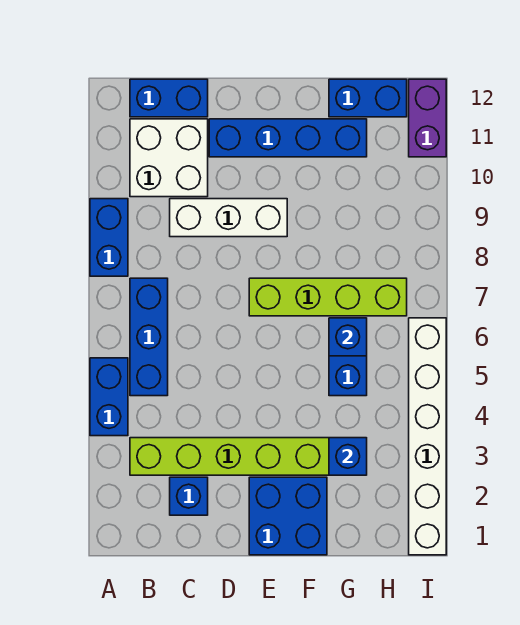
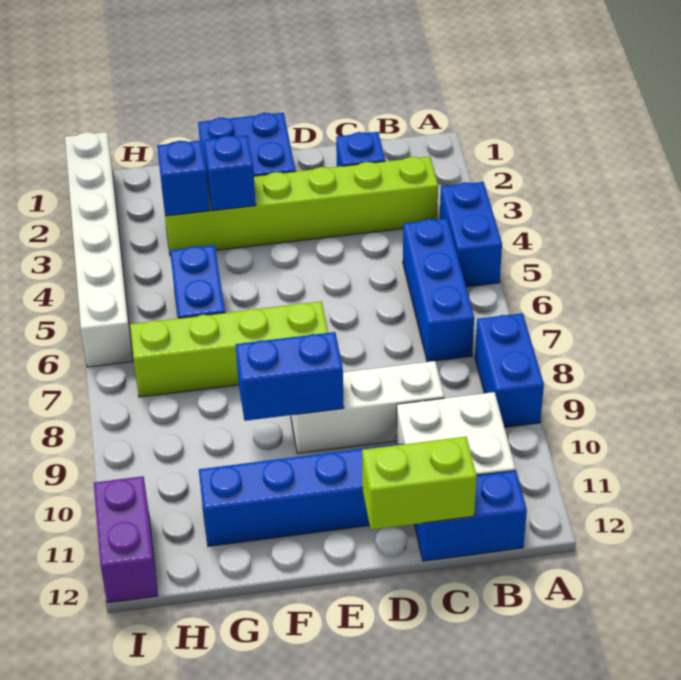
none -> lime 1x2 brick [362,437,477,530]
blue 1x1 brick [329,318,367,356] -> blue 1x1 brick moved to [204,135,256,211]
blue 1x2 brick [329,79,407,117] -> blue 1x2 brick moved to [236,332,344,421]

